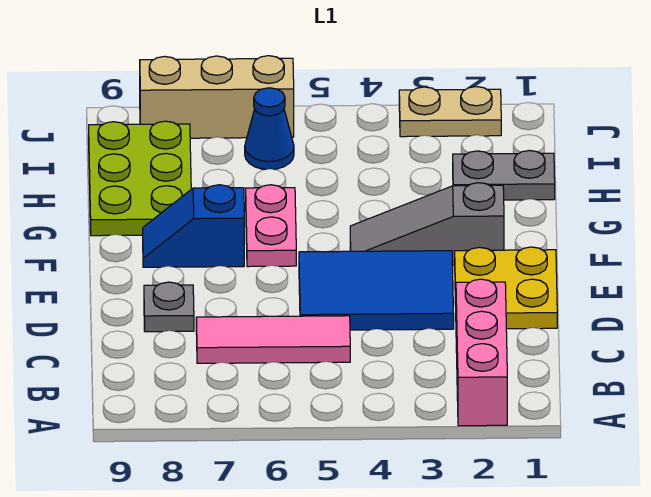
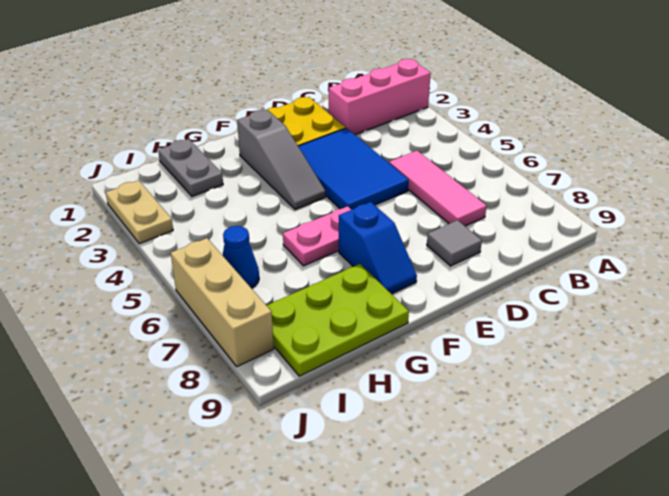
grey 1x1 plate [144,282,194,332] -> grey 1x1 tile [427,220,482,266]

